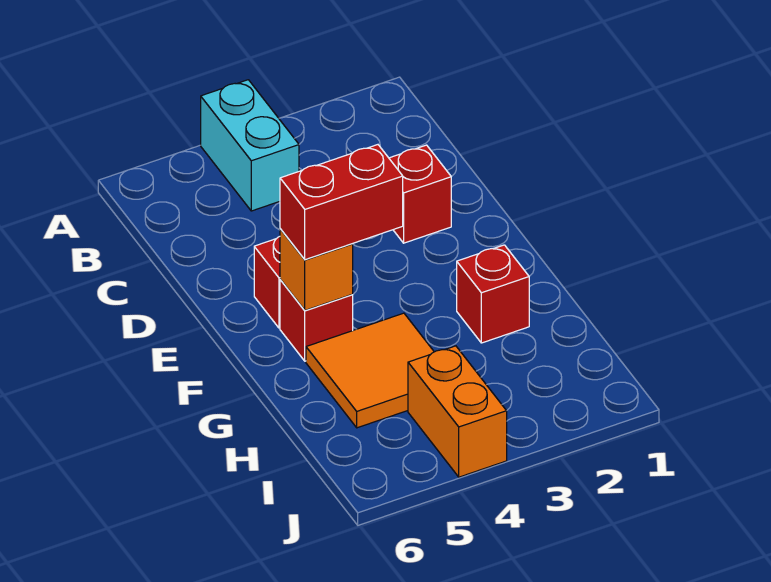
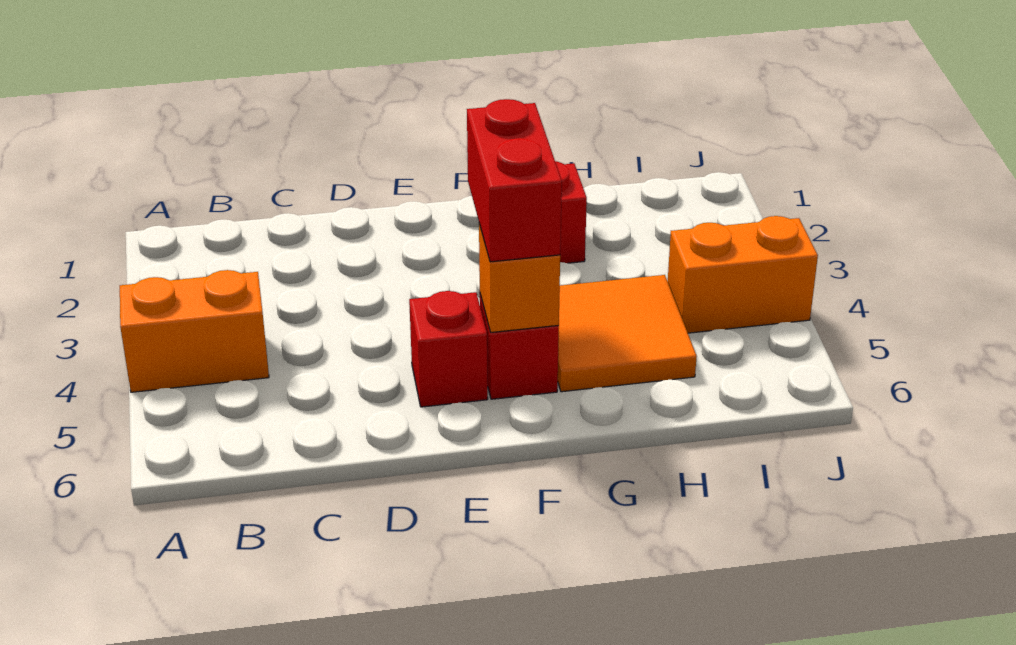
cyan 1x2 brick [201,80,299,211] -> orange 1x2 brick [120,270,269,392]
red 1x1 brick [389,145,451,243] -> none

